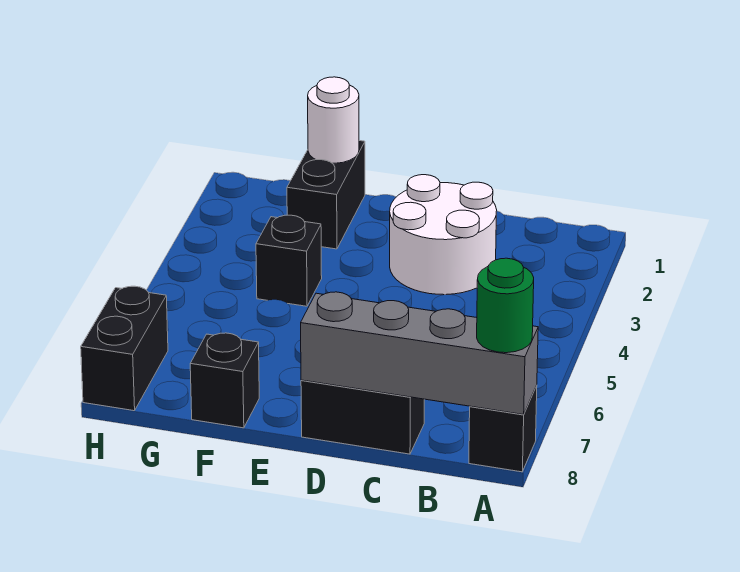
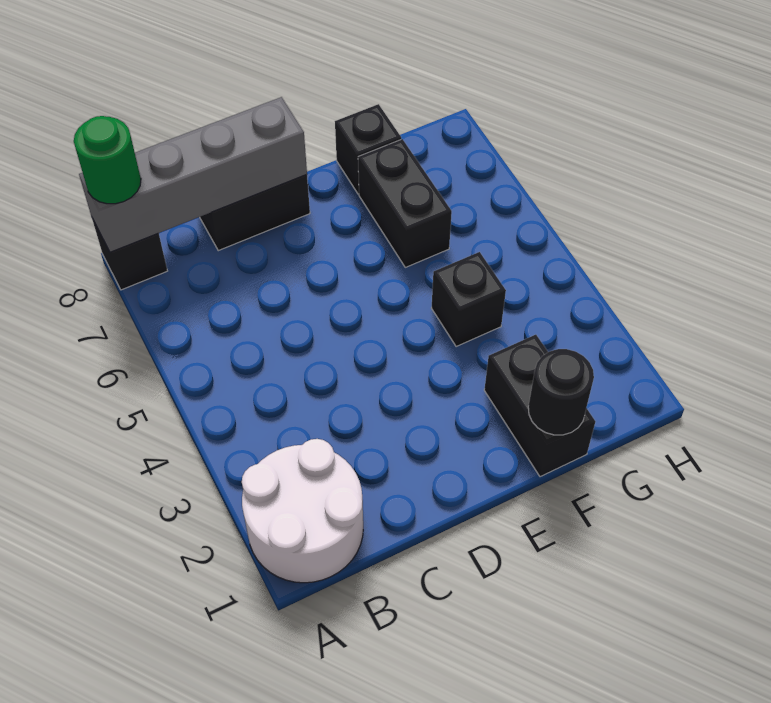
white 2x2 round brick [390,175,497,295] -> white 2x2 round brick moved to [242,439,363,583]
white 1x1 round brick [308,77,359,163] -> black 1x1 round brick [528,349,594,435]
black 1x2 brick [81,286,168,411] -> black 1x2 brick moved to [358,139,452,267]

